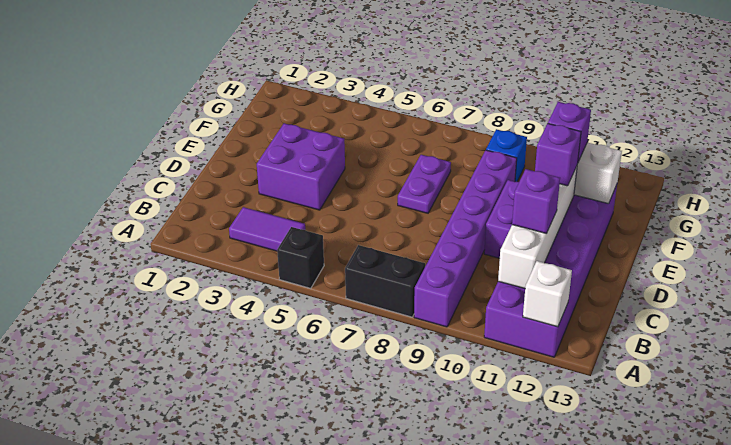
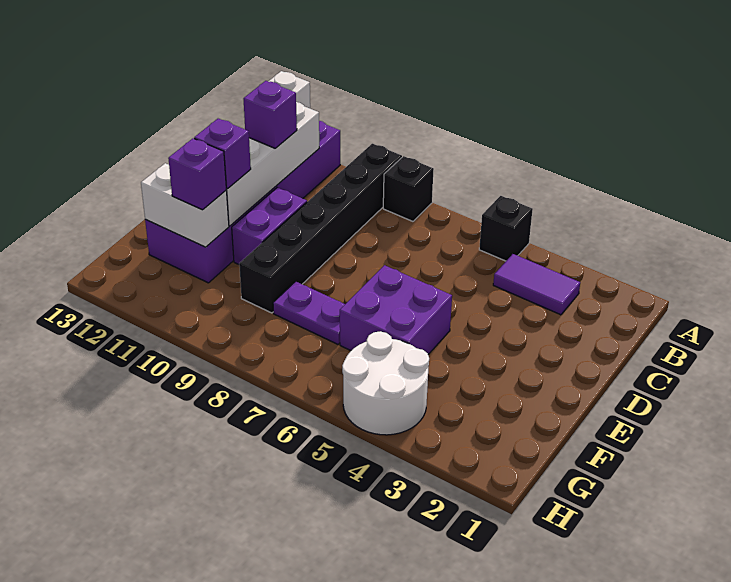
black 1x2 brick [345,245,425,317] -> black 1x1 brick [383,156,434,221]
purple 1x6 brick [414,150,517,327] -> black 1x6 brick [239,144,402,313]
purple 2x2 brick [257,123,345,210] -> purple 2x2 brick moved to [340,265,452,354]
purple 1x2 plate [398,155,451,213] -> purple 1x2 plate turned to [273,281,345,344]
none -> white 2x2 round brick [342,331,429,435]
blue 1x1 brick [486,129,527,182] -> none

